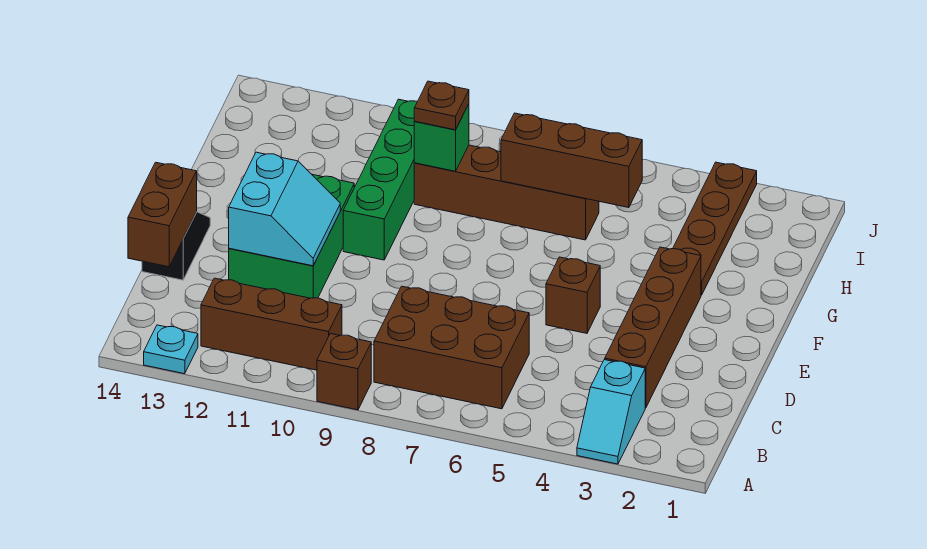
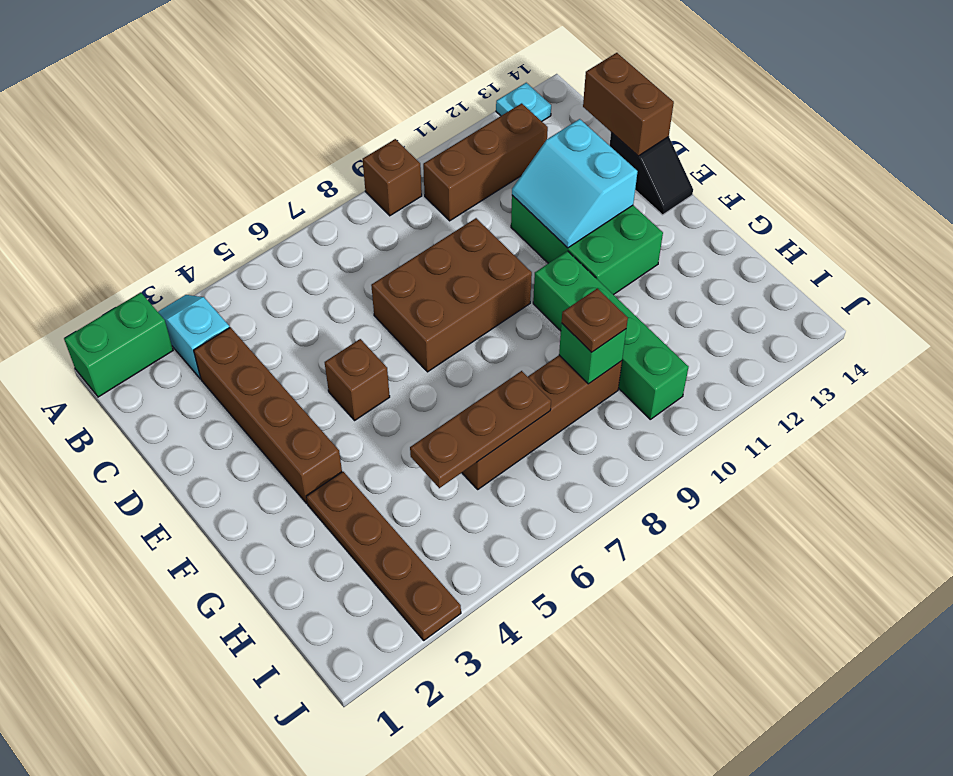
none -> green 1x2 brick [64,292,173,397]
brown 2x3 brick [374,286,529,409] -> brown 2x3 brick moved to [371,218,532,372]
brown 1x3 brick [501,113,642,208] -> brown 1x3 plate [410,371,551,488]

